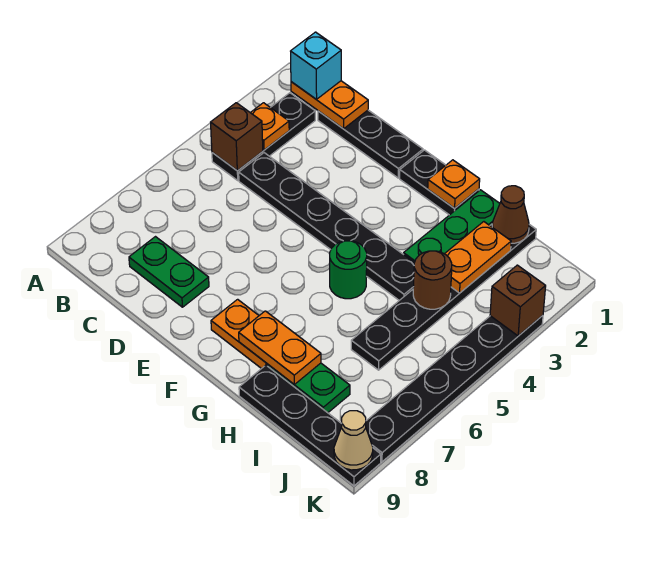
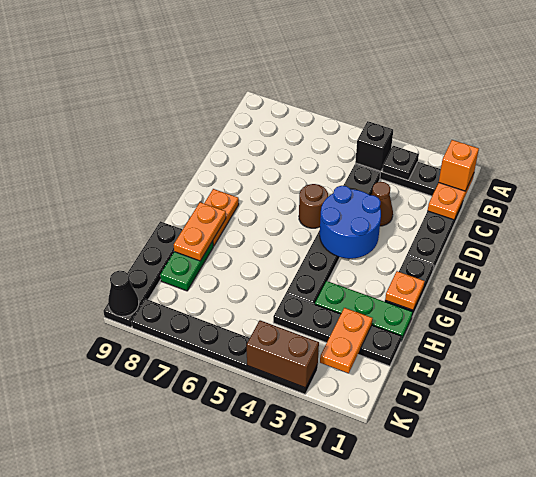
cyan 1x1 brick [291,32,341,100] -> orange 1x1 brick [439,140,479,191]
orange 1x1 plate [250,103,289,150] -> black 1x1 plate [382,146,419,180]
brown 1x1 brick [211,103,263,171] -> black 1x1 brick [355,121,393,171]
green 1x2 plate [129,237,209,307] -> none
none -> blue 2x2 round brick [320,186,381,259]
green 1x1 round brick [330,241,367,299] -> none
black 1x6 plate [351,224,536,370] -> black 1x4 plate [273,294,402,366]
brown 1x1 cone [492,186,529,243] -> brown 1x1 cone moved to [372,182,393,226]
orange 1x2 plate [445,222,511,293] -> orange 1x2 plate turned to [320,308,373,373]
brown 1x1 round brick [413,251,452,309] -> brown 1x1 round brick moved to [299,184,328,228]
brown 1x1 brick [490,265,546,336] -> brown 1x2 brick [247,320,319,388]
tan 1x1 cone [334,411,373,470] -> black 1x1 cone [108,271,139,317]

